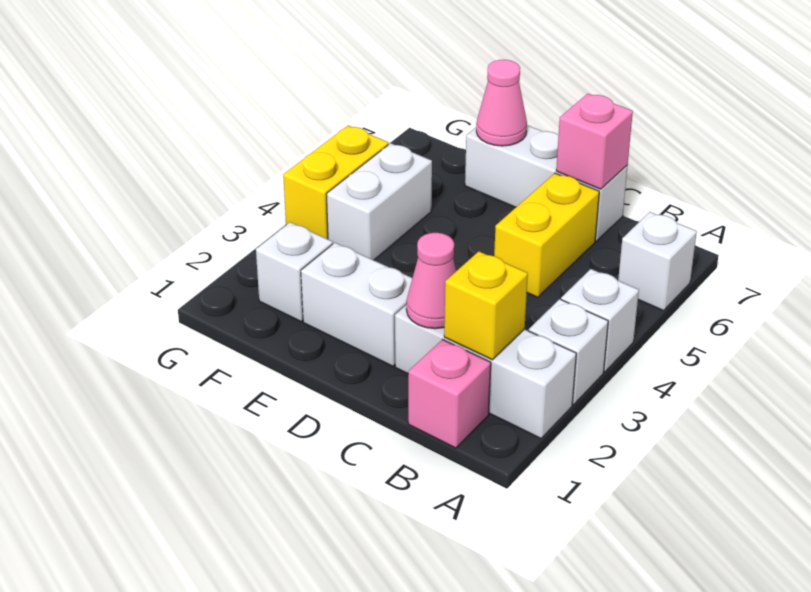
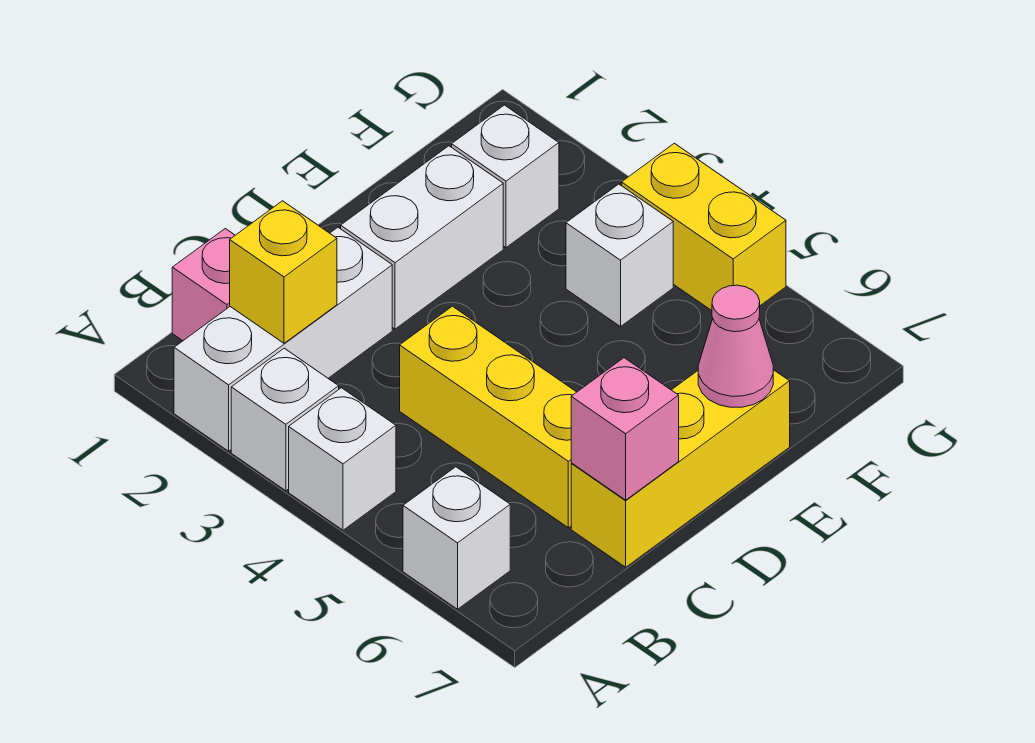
pink 1x1 cone [406,233,456,329] -> none
yellow 1x2 brick [494,173,599,297] -> yellow 1x3 brick [400,306,576,528]
white 1x3 brick [465,125,628,241] -> yellow 1x3 brick [571,370,790,567]
white 1x2 brick [327,143,432,260] -> white 1x1 brick [566,184,673,327]

